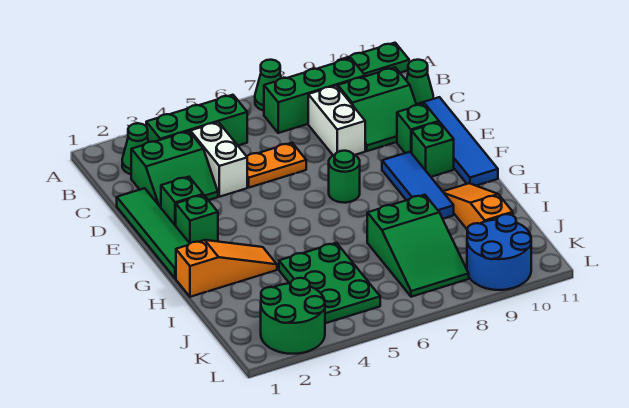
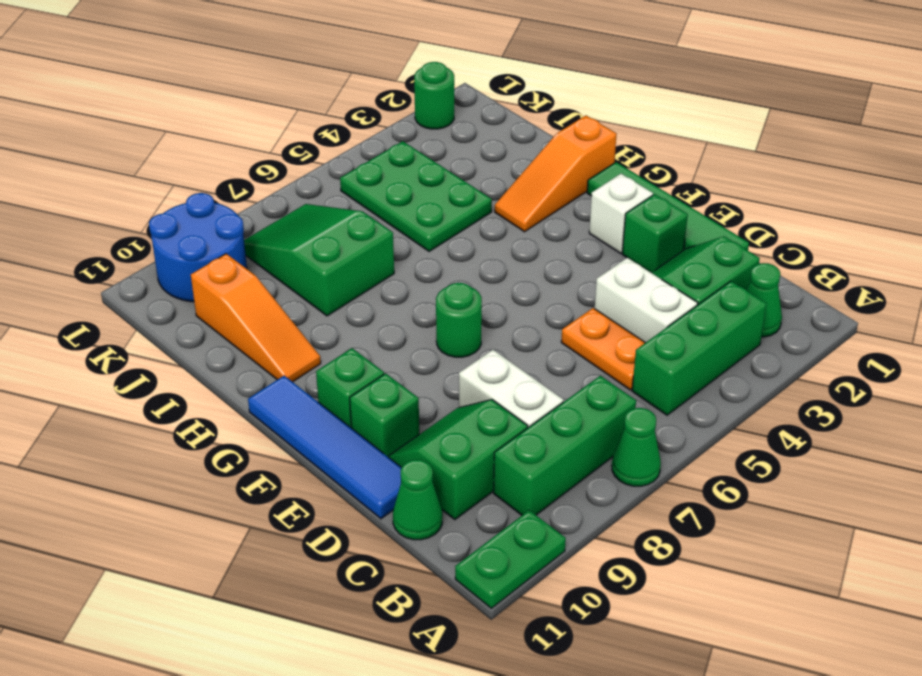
orange 1x2 plate [247,143,306,188] -> orange 1x2 plate turned to [561,308,645,390]
green 1x1 brick [176,195,218,243] -> white 1x1 brick [589,174,653,253]
blue 1x3 tile [382,152,454,219] -> none
green 2x2 round brick [261,278,325,354] -> green 1x1 round brick [414,62,454,129]

